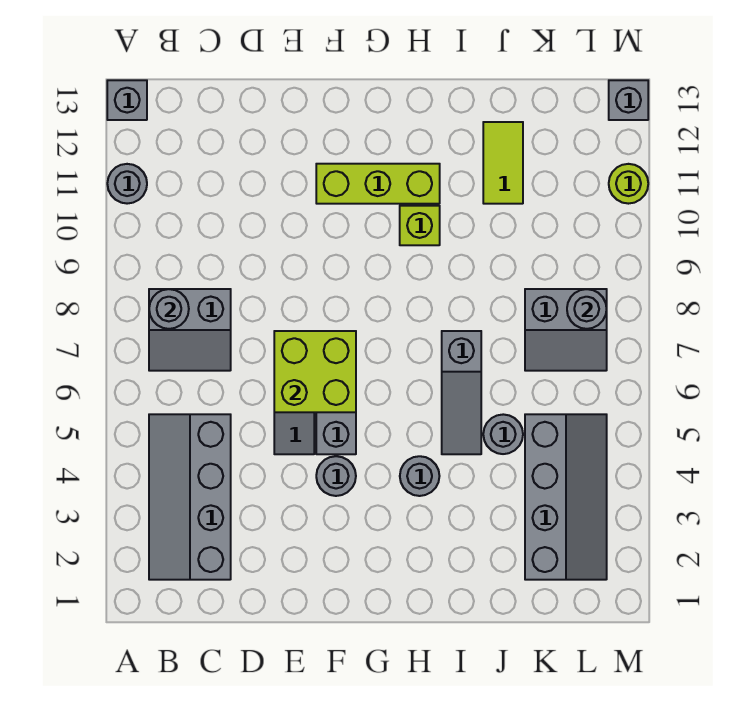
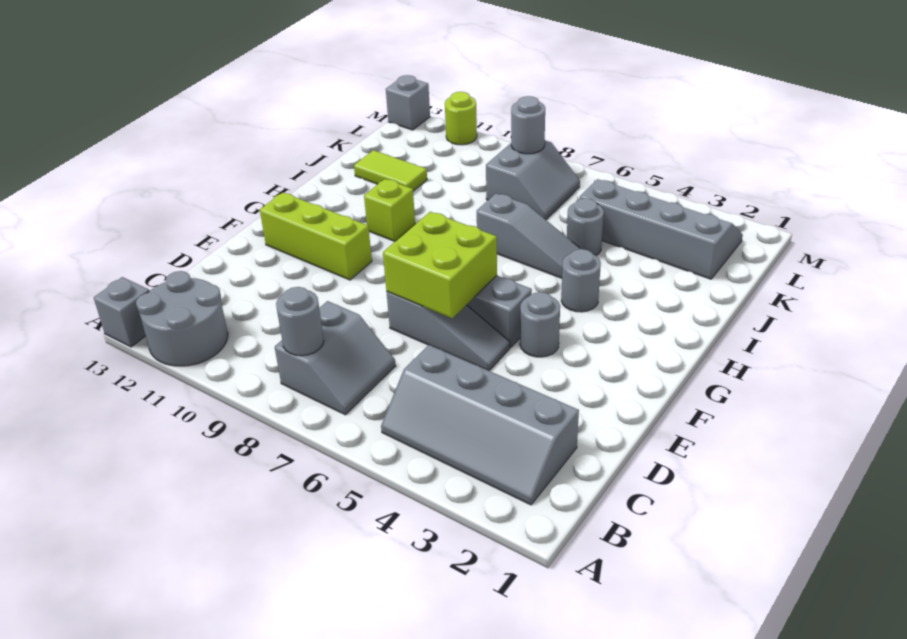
grey 1x1 round brick [107,164,147,204] -> grey 2x2 round brick [136,271,228,366]
lime 1x3 brick [316,164,440,204] -> lime 1x3 brick turned to [260,193,372,280]

